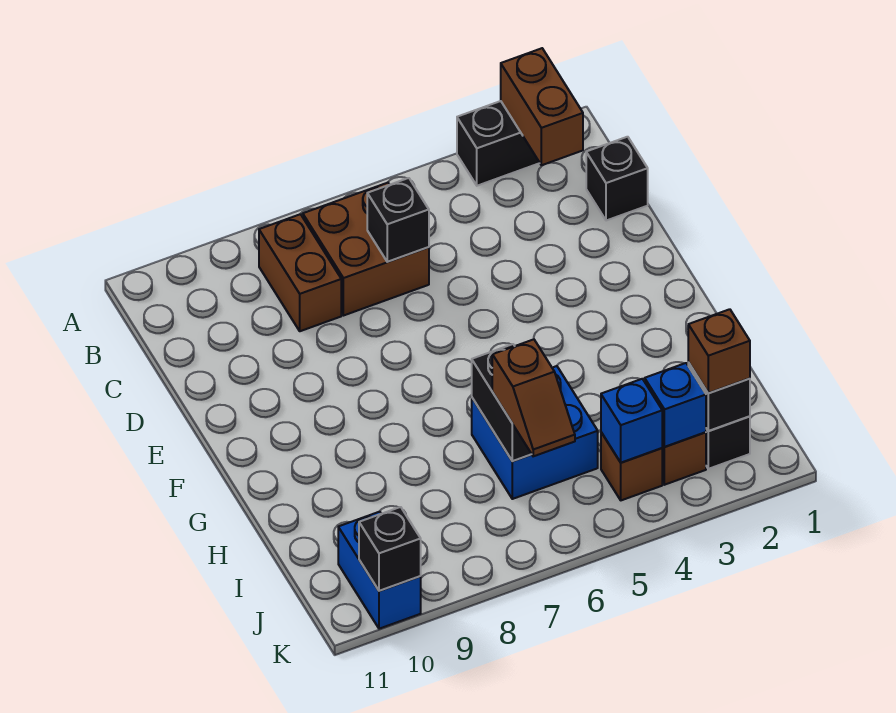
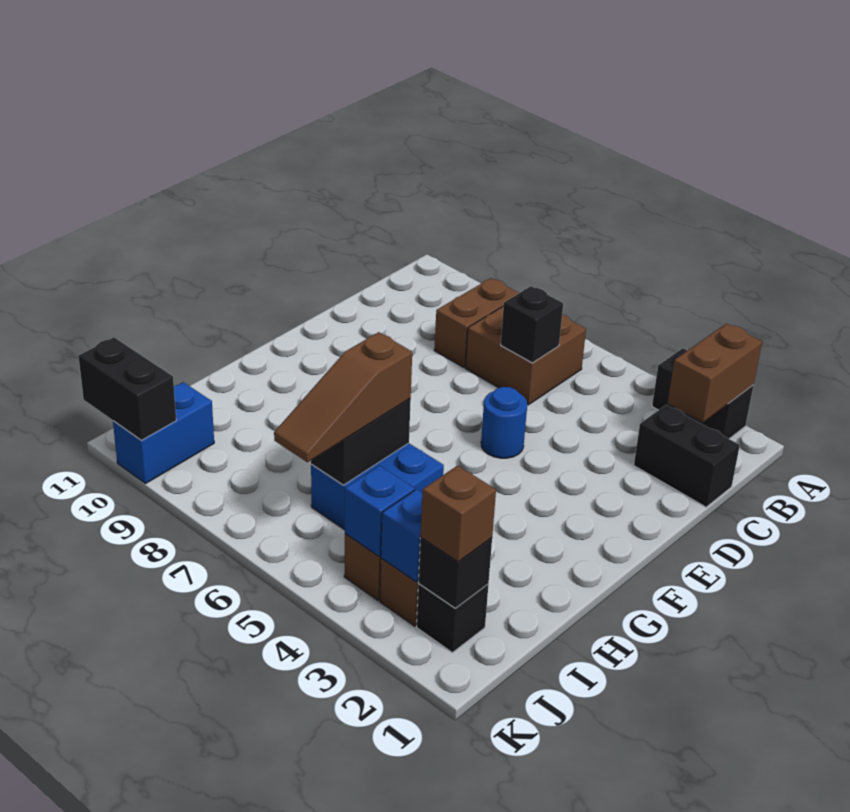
black 1x1 brick [586,137,648,221] -> black 1x2 brick [634,405,740,507]
none -> blue 1x1 round brick [481,387,527,458]
brown 1x2 slope [492,339,575,456] -> brown 1x3 slope [274,332,412,462]
black 1x1 brick [359,507,421,591] -> black 1x2 brick [78,337,176,440]

